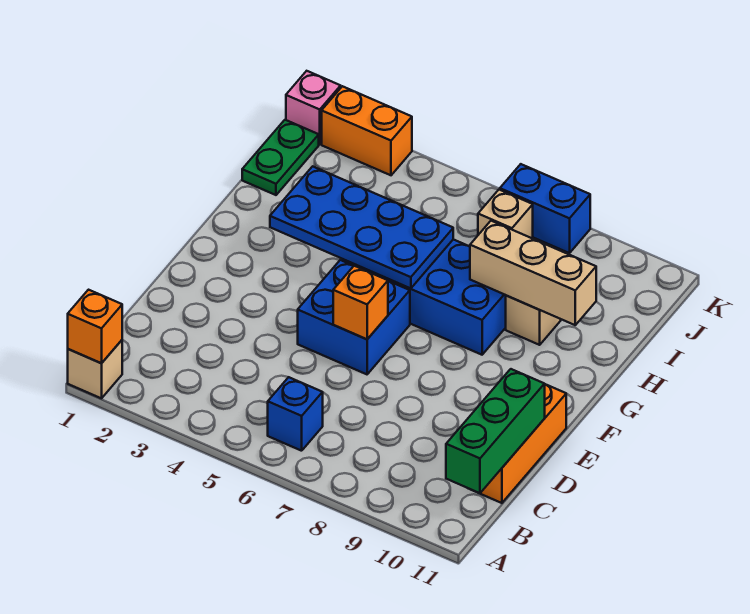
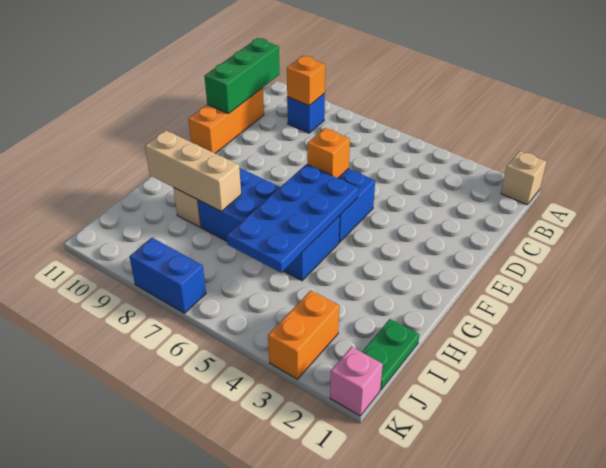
orange 1x1 brick [68,290,122,363] -> orange 1x1 brick moved to [287,56,325,106]
blue 1x1 brick [268,377,323,451] -> blue 1x1 brick moved to [287,93,325,133]
blue 2x4 plate [270,166,453,288] -> blue 2x4 plate turned to [227,164,358,273]
tan 1x1 brick [478,190,533,238] -> none
orange 1x2 brick [322,86,412,175] -> orange 1x2 brick turned to [268,291,339,379]

